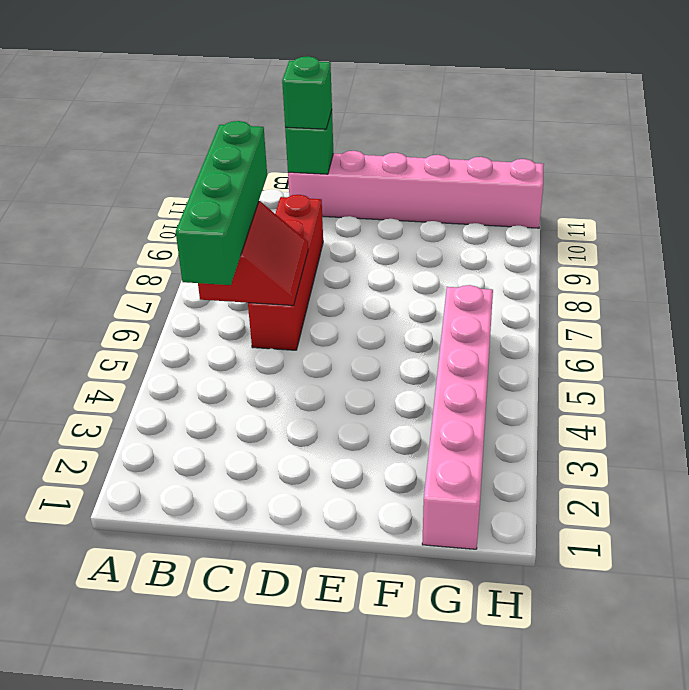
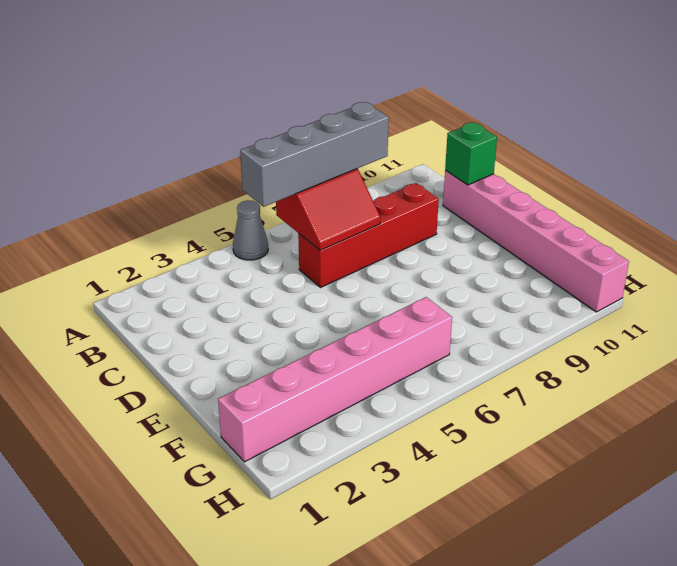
none -> grey 1x1 cone [233,200,268,260]
green 1x4 brick [176,121,267,285] -> grey 1x4 brick [240,102,389,207]
green 1x1 brick [282,56,332,129] -> none

